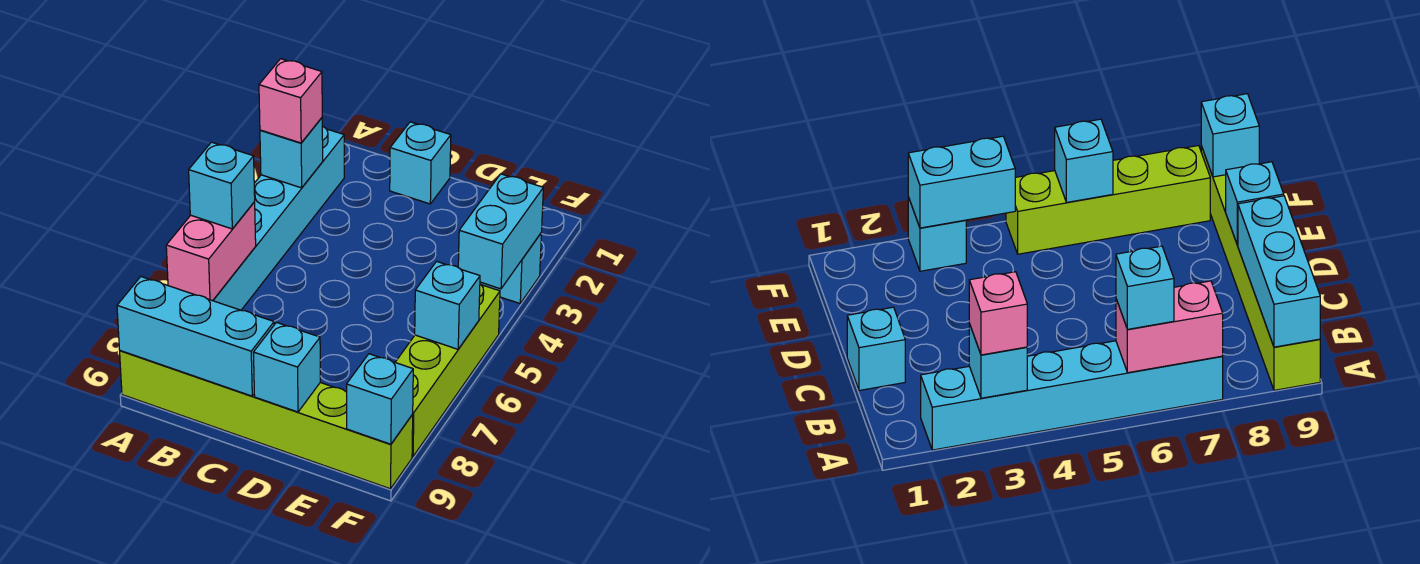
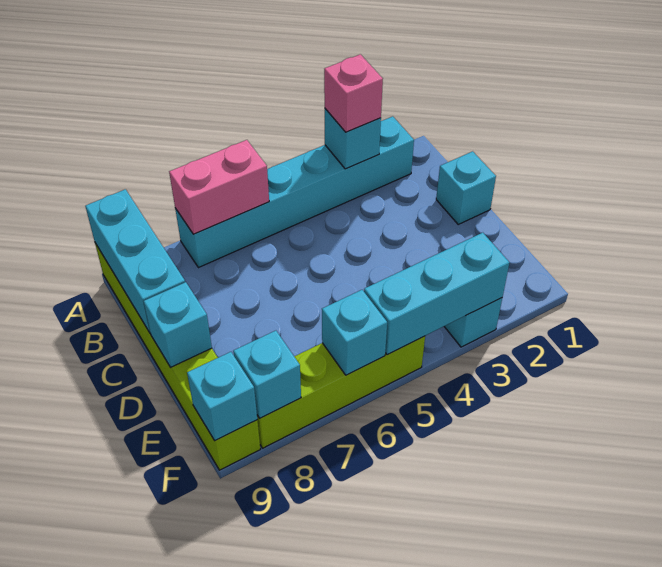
cyan 1x1 brick [189,142,255,229] -> cyan 1x1 brick moved to [233,331,301,418]
cyan 1x2 brick [458,174,543,289] -> cyan 1x3 brick [364,233,510,355]

